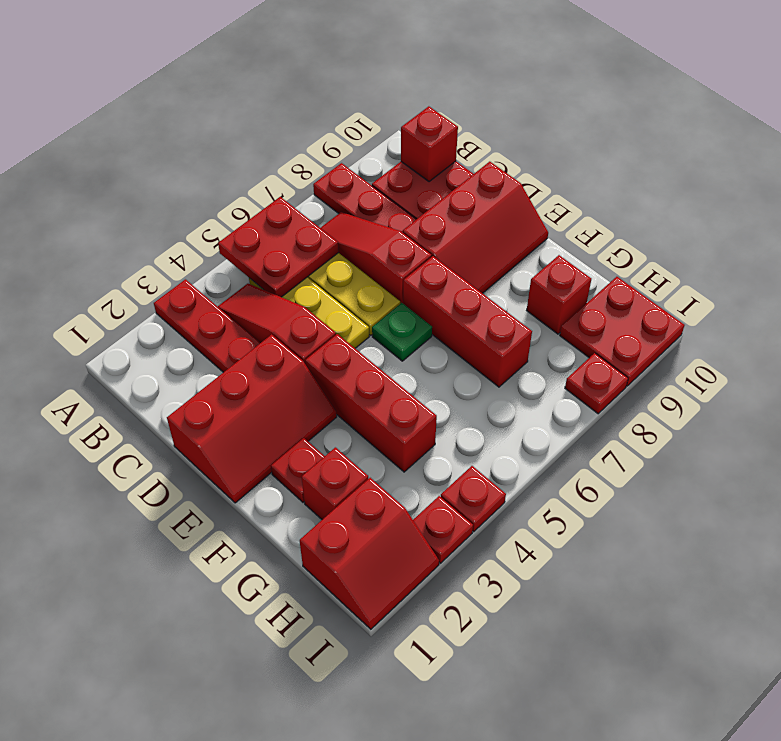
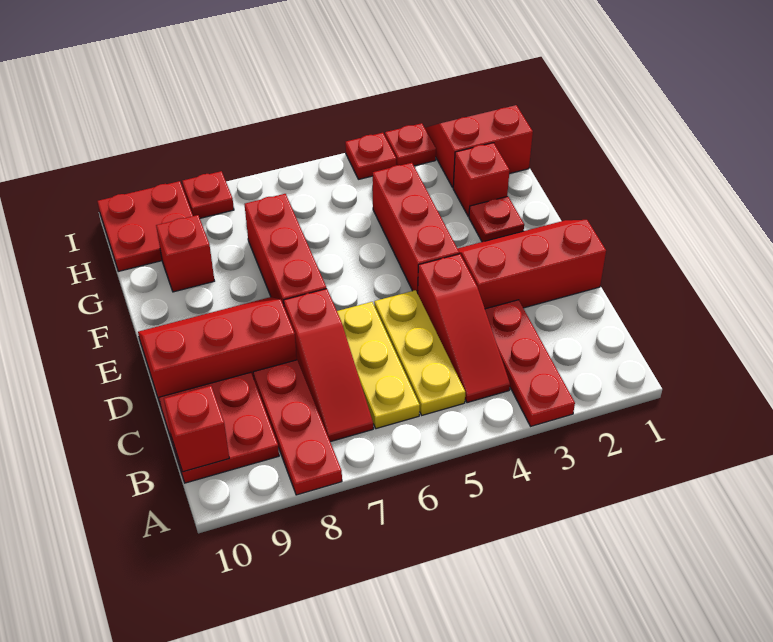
red 2x2 plate [218,197,339,297] -> none
green 1x1 plate [372,303,432,361] -> none

